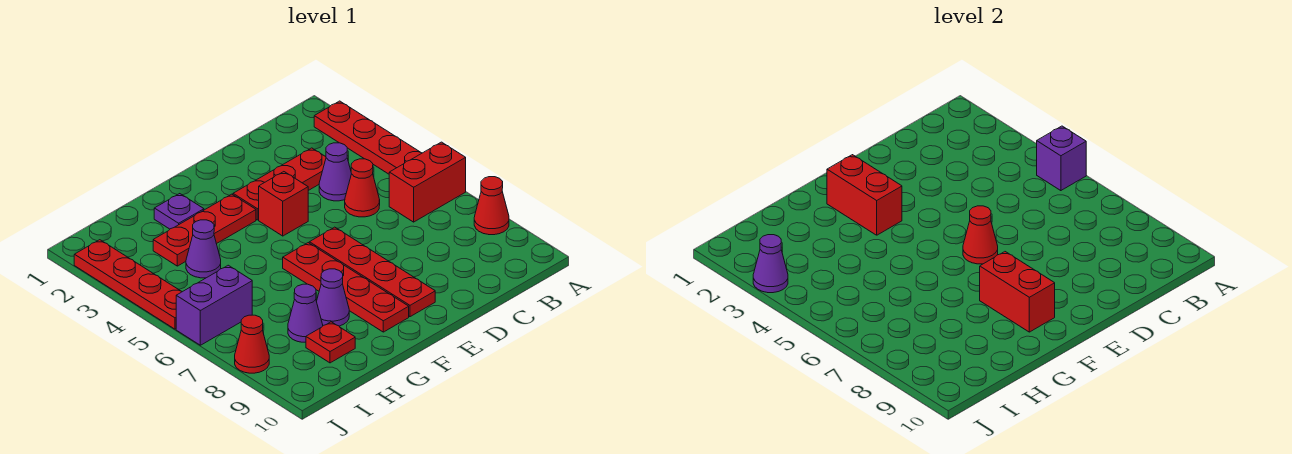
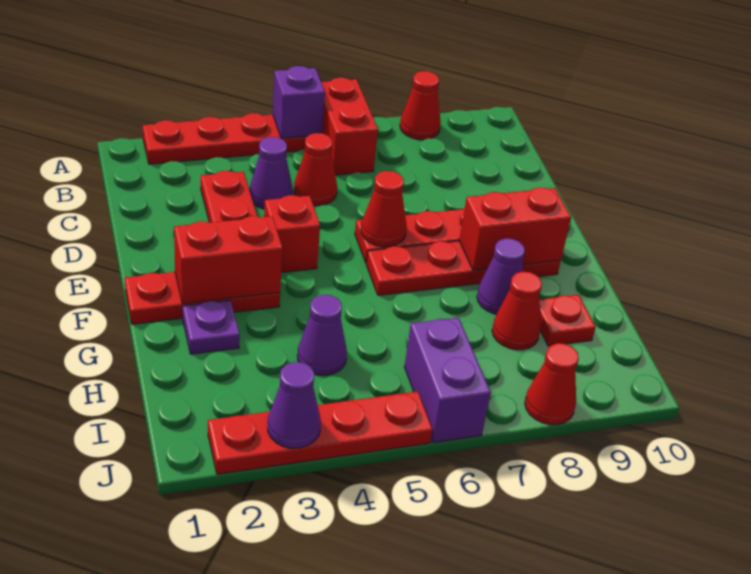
red 1x3 plate [153,194,256,266] -> red 1x3 plate turned to [125,272,280,324]
purple 1x1 cone [288,284,323,342] -> red 1x1 cone [492,272,542,350]

